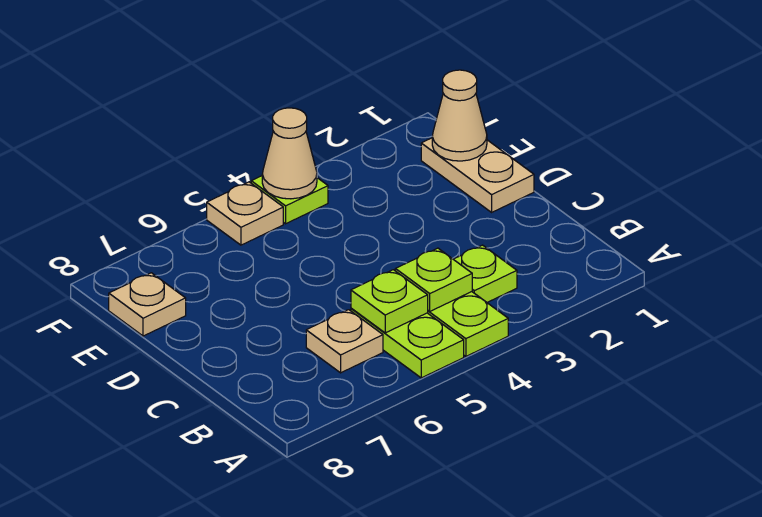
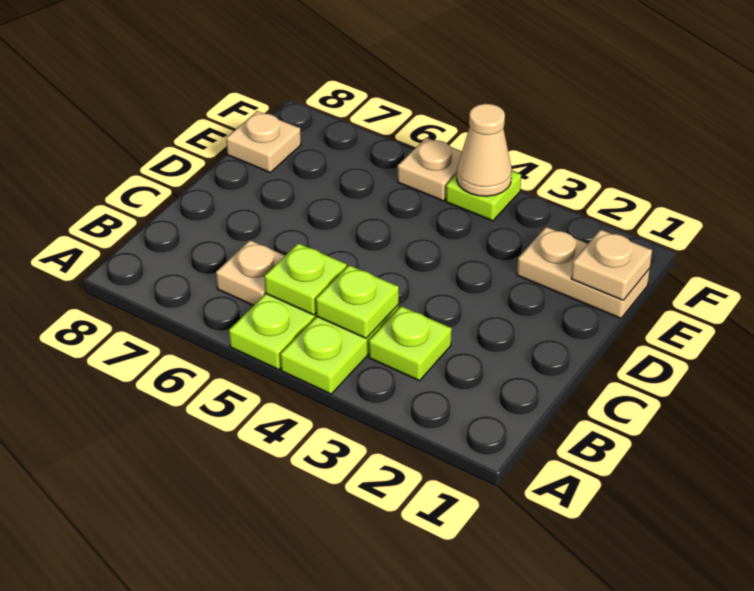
tan 1x2 plate [421,138,534,212] -> tan 1x2 plate turned to [517,227,650,318]
tan 1x1 cone [432,70,487,161] -> tan 1x1 plate [571,230,652,300]

